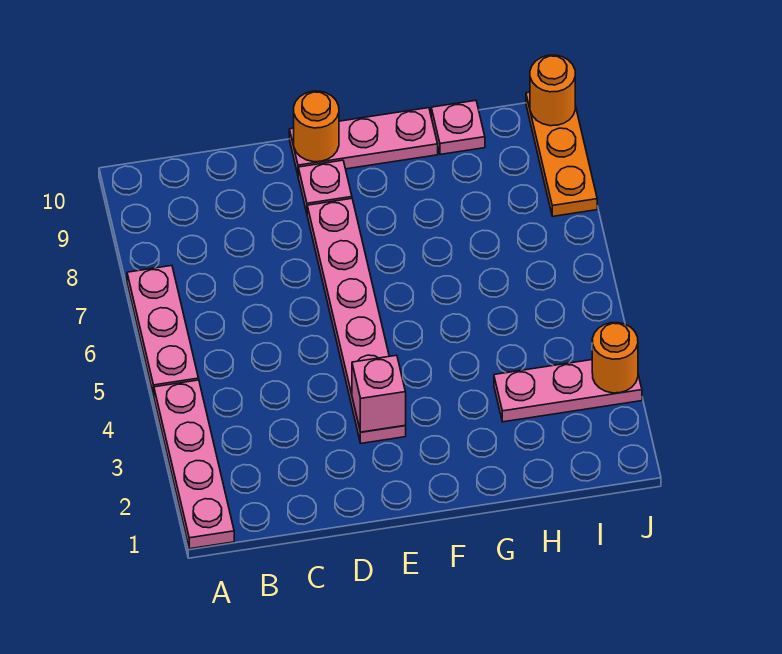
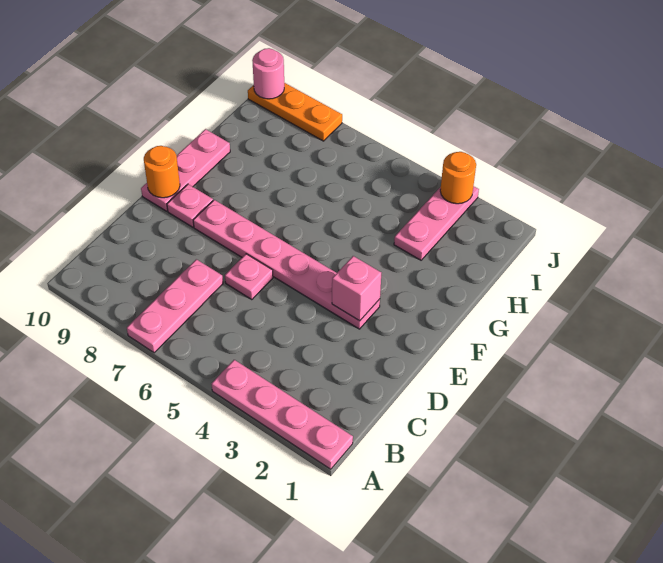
pink 1x3 plate [127,266,199,396] -> pink 1x3 plate turned to [127,259,223,353]
pink 1x1 plate [431,100,485,154] -> pink 1x1 plate moved to [225,254,273,300]
orange 1x1 round brick [530,55,575,126] -> pink 1x1 round brick [252,48,284,99]

